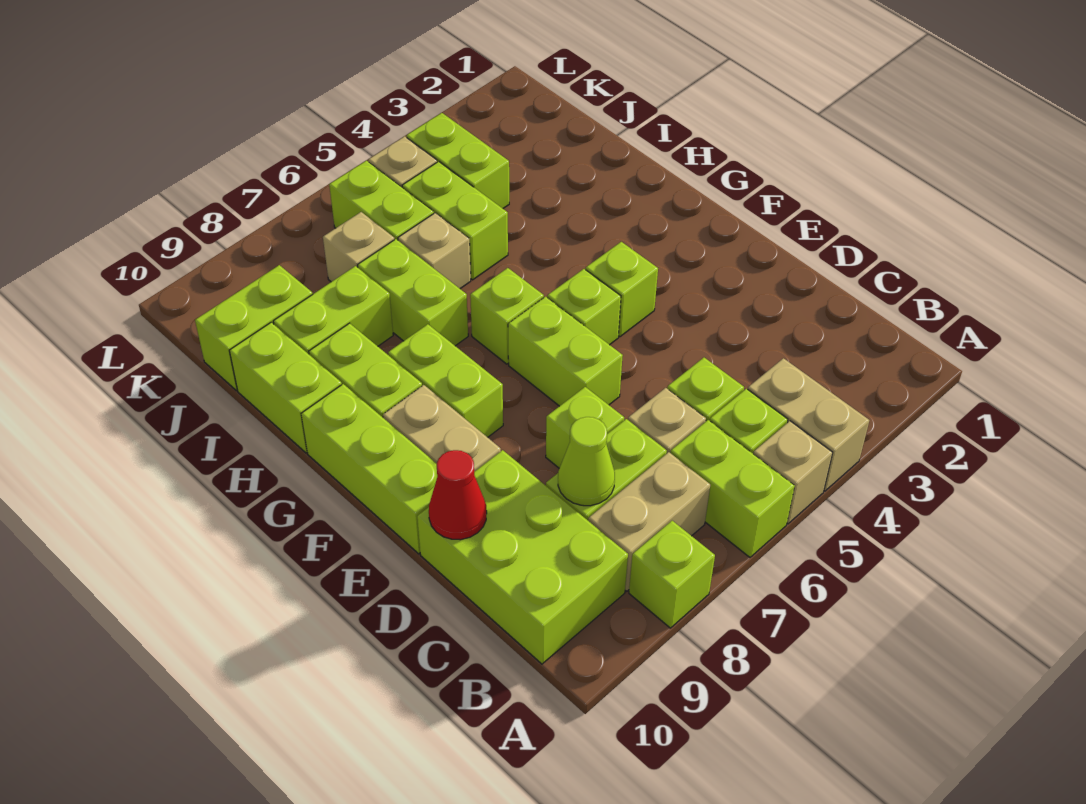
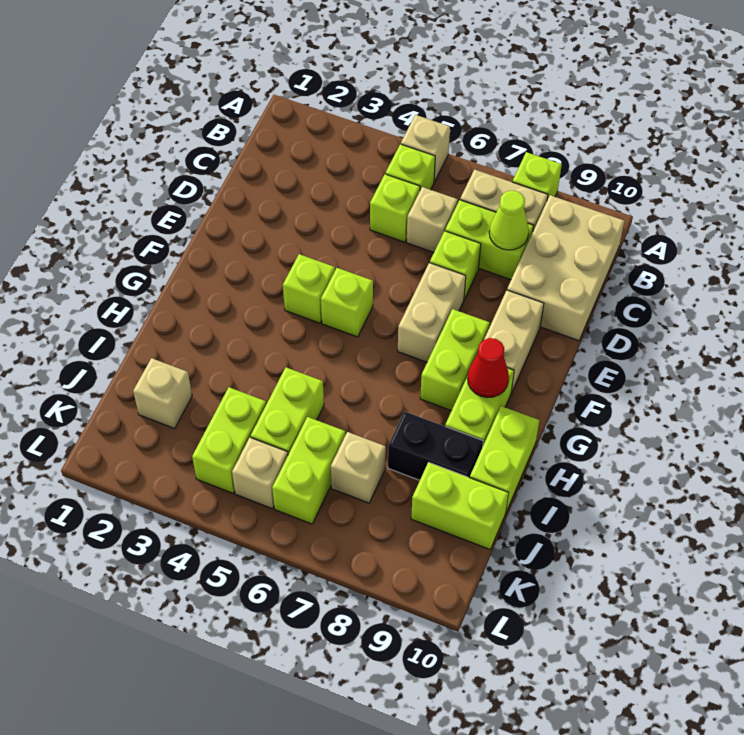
tan 1x2 brick [748,358,869,491] -> tan 1x2 brick moved to [398,263,466,362]
lime 1x2 brick [671,420,795,557] -> none
lime 2x3 brick [417,450,628,664] -> tan 2x3 brick [507,195,624,341]
red 1x1 cone [429,450,487,540] -> red 1x1 cone moved to [468,338,509,397]
lime 1x2 brick [508,297,623,406] -> none
lime 1x3 brick [301,384,437,554] -> none
lime 1x1 brick [470,268,544,364] -> none
lime 1x2 brick [358,239,468,346] -> none
tan 1x1 brick [398,213,471,289] -> tan 1x1 brick moved to [133,358,192,428]
lime 1x2 brick [273,266,393,354] -> black 1x2 brick [388,411,483,480]

